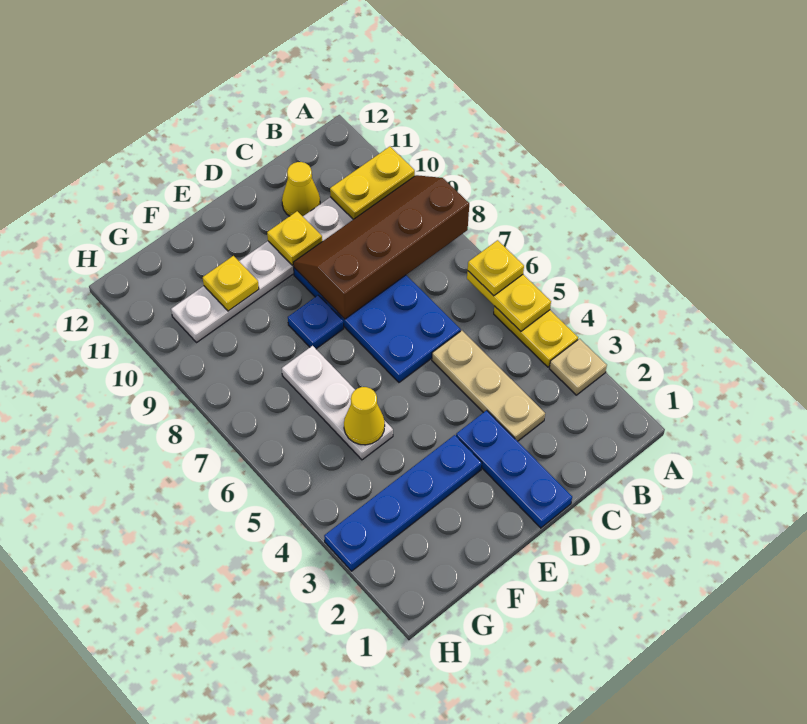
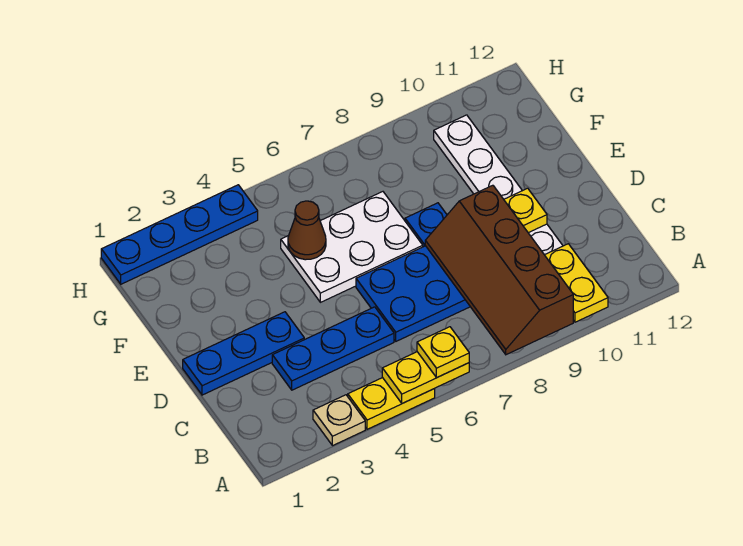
brown 2x4 slope [293,175,469,319] -> brown 2x4 slope turned to [425,185,573,355]
tan 1x3 plate [432,331,545,441] -> blue 1x3 plate [272,307,394,390]
yellow 1x1 cone [282,162,320,216] -> none
blue 1x4 plate [324,435,482,571] -> blue 1x4 plate turned to [101,185,258,284]
white 1x3 plate [282,346,393,460] -> white 2x3 plate [281,192,423,302]
yellow 1x1 cone [344,387,385,445] -> brown 1x1 cone [288,201,326,260]
yellow 1x1 plate [203,256,259,311] -> none

